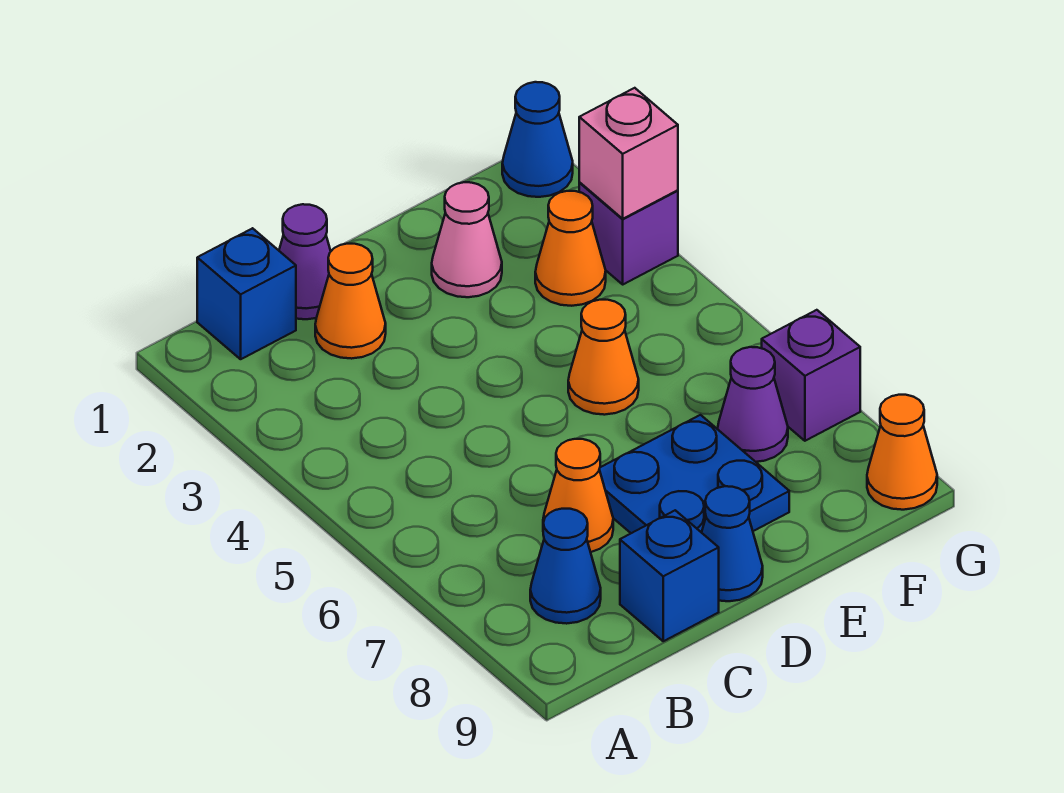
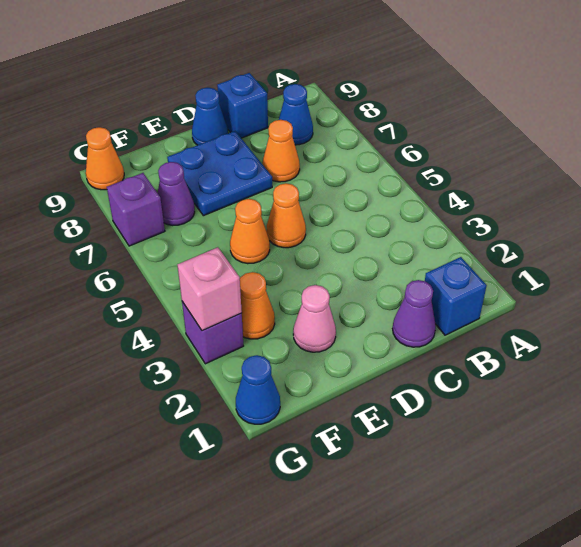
orange 1x1 cone [315,244,386,359] -> orange 1x1 cone moved to [267,183,306,248]

